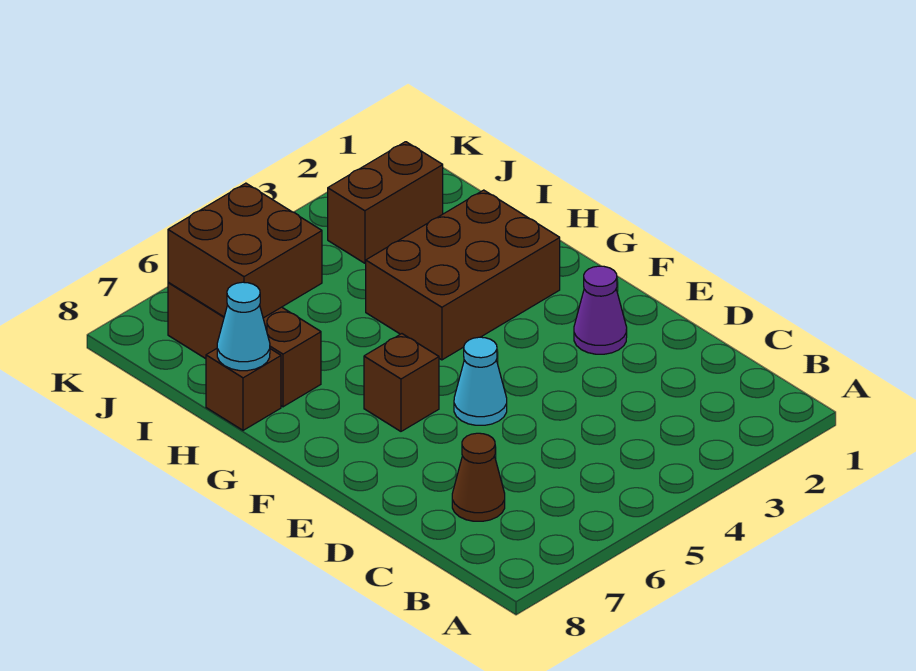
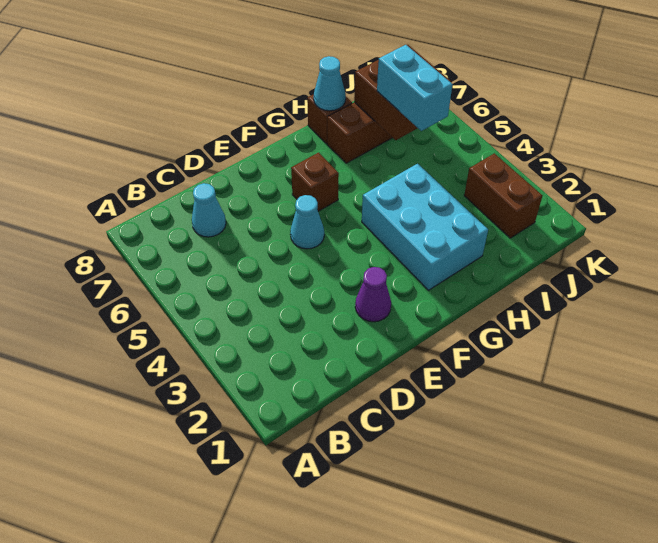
brown 1x1 cone [452,433,505,521] -> cyan 1x1 cone [192,183,226,237]
brown 2x3 brick [366,190,560,360] -> cyan 2x3 brick [362,164,488,290]
none -> cyan 1x2 brick [377,45,453,131]

